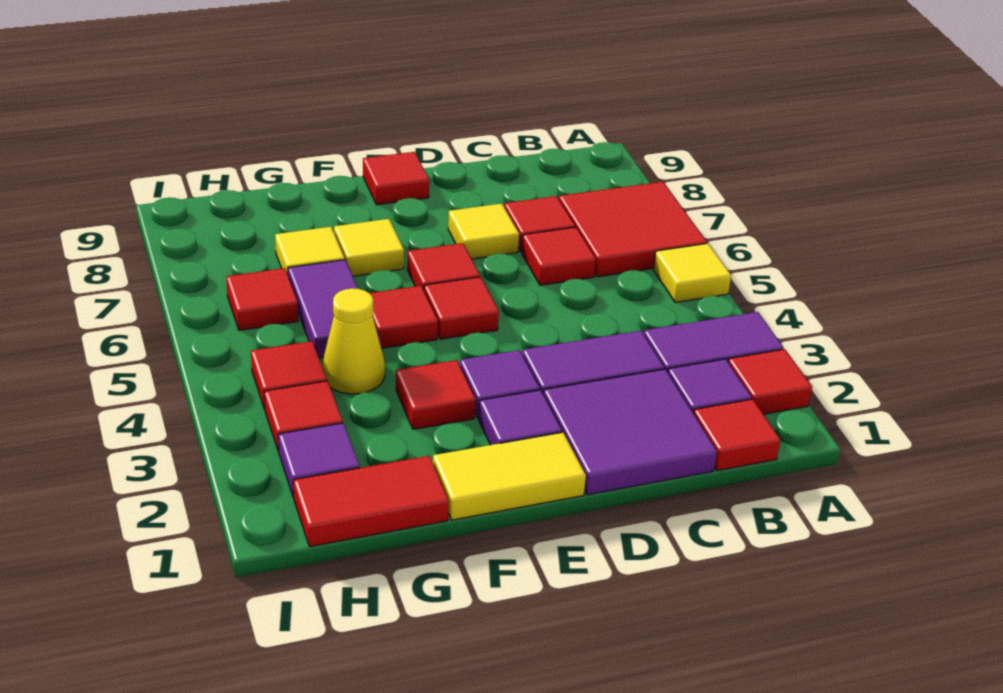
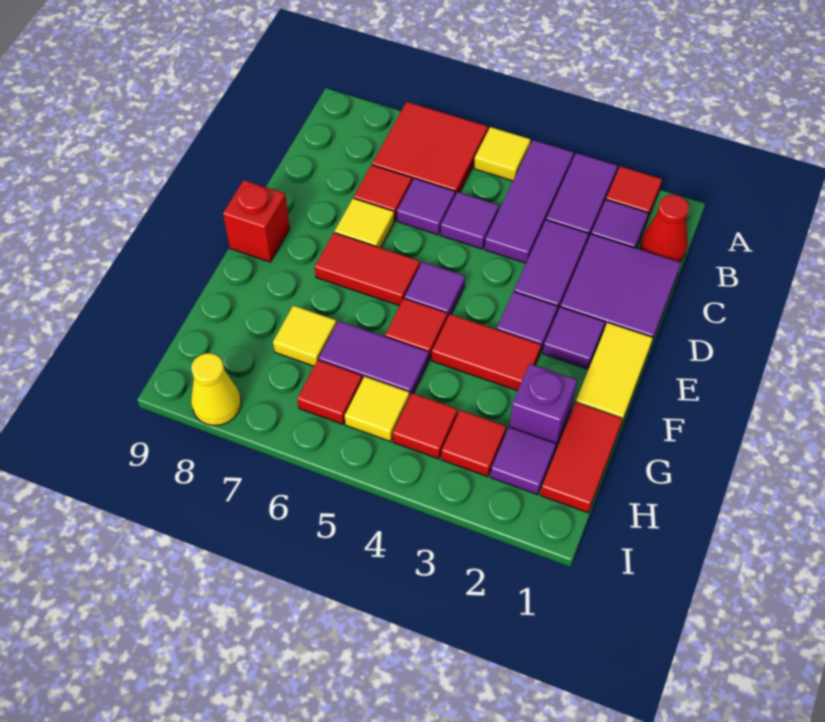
none -> purple 1x3 tile [485,140,574,263]
red 1x1 tile [694,399,780,471] -> red 1x1 cone [641,195,689,262]
none -> purple 1x1 tile [441,192,499,249]
red 1x1 tile [522,227,596,285] -> purple 1x1 tile [397,178,455,235]
red 1x1 tile [424,277,499,339] -> purple 1x1 tile [404,262,465,318]
red 1x1 tile [407,243,480,290] -> red 1x2 tile [315,233,420,306]
red 1x1 tile [363,152,429,205] -> red 1x1 brick [223,180,290,262]
red 1x1 tile [396,360,476,429] -> red 1x2 tile [432,314,541,391]
yellow 1x1 tile [334,219,404,276] -> yellow 1x1 tile moved to [345,376,409,441]
none -> purple 1x1 brick [509,364,577,450]
yellow 1x1 cone [322,288,385,394] -> yellow 1x1 cone moved to [191,353,241,426]

